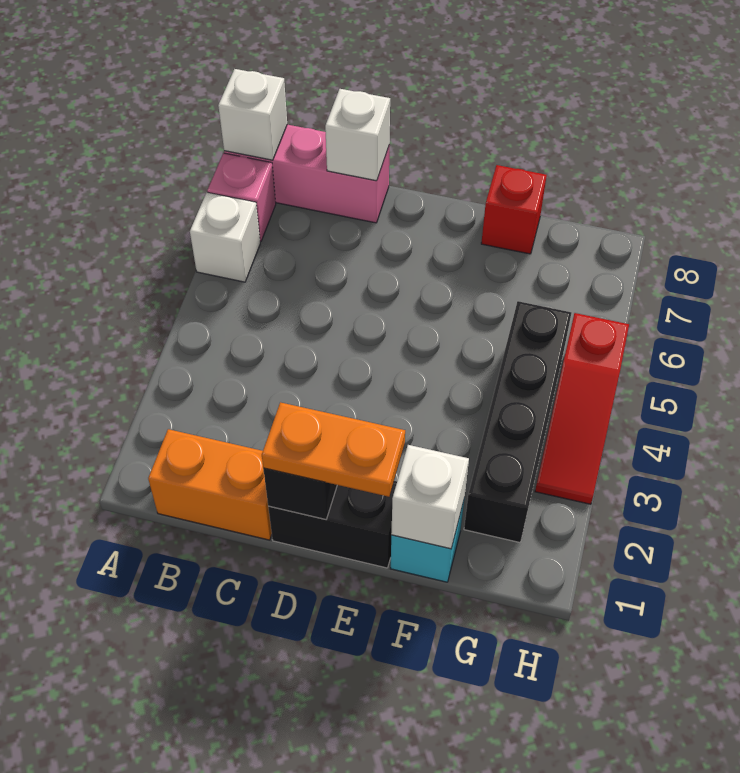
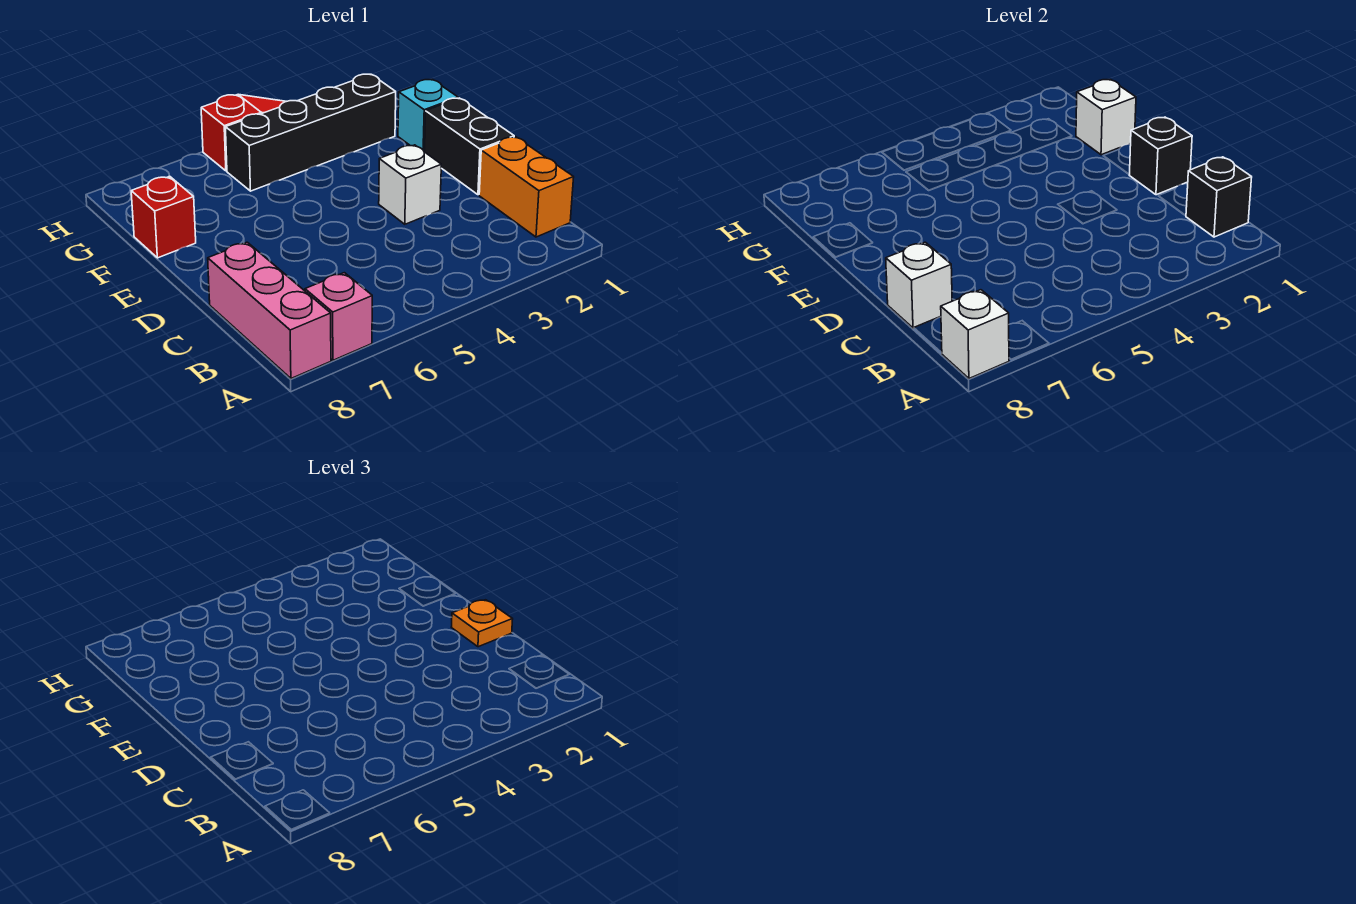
white 1x1 brick [190,192,260,282] -> white 1x1 brick moved to [379,145,441,224]
none -> black 1x1 brick [1186,157,1252,237]
orange 1x2 plate [262,402,405,497] -> orange 1x1 plate [451,600,513,647]

